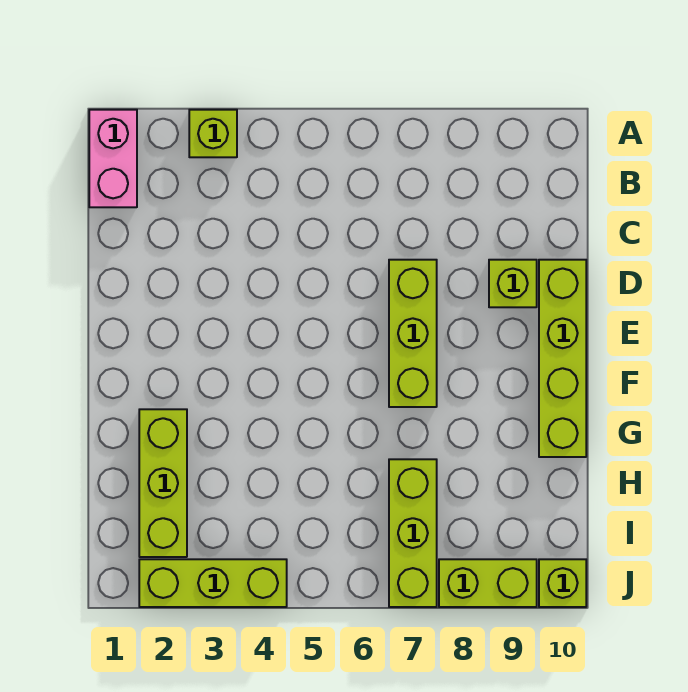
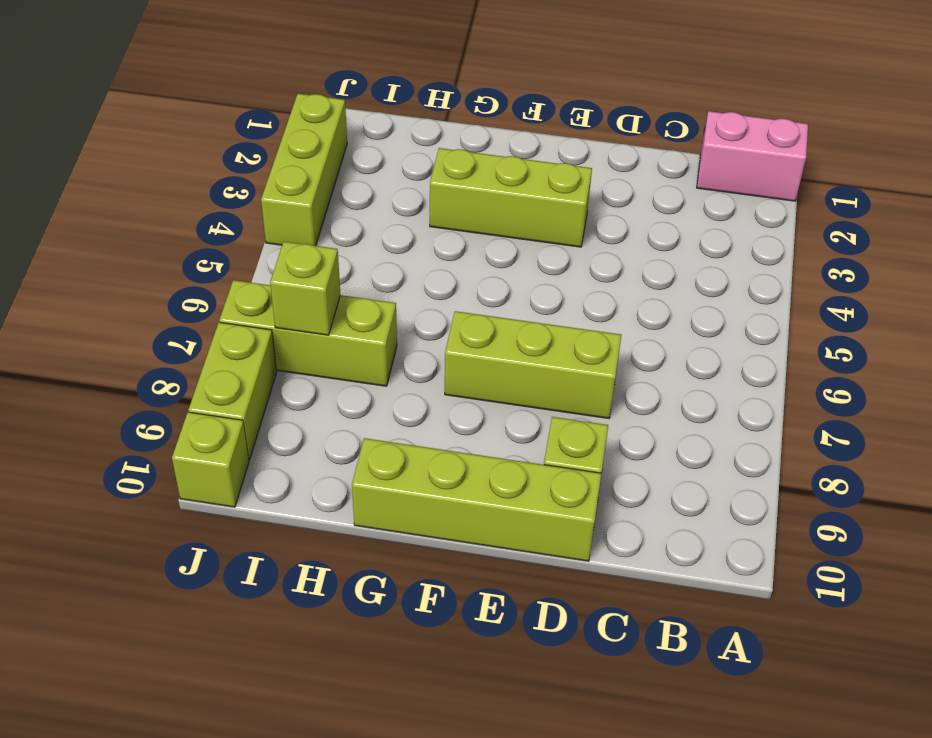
lime 1x1 brick [189,110,237,157] -> lime 1x1 brick moved to [270,242,340,335]
lime 1x3 brick [139,409,187,557] -> lime 1x3 brick moved to [430,148,592,247]

